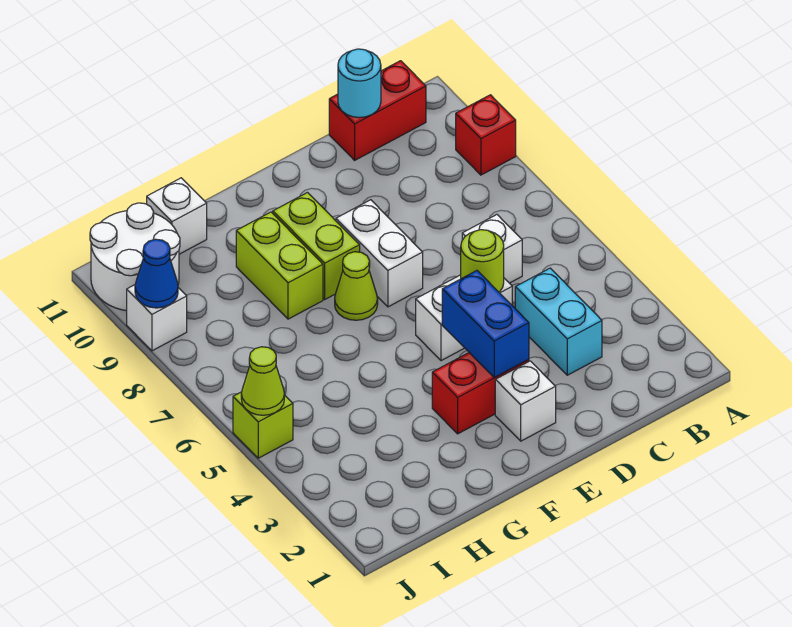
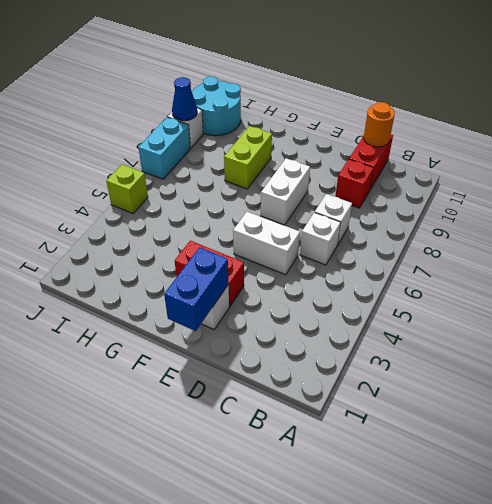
red 1x1 brick [456,95,516,175] -> red 1x1 brick moved to [335,159,374,208]
red 1x2 brick [329,61,426,160] -> red 1x2 brick turned to [349,135,393,190]
cyan 1x2 brick [515,268,602,375] -> cyan 1x2 brick moved to [138,117,190,179]
cyan 1x1 round brick [338,49,381,118] -> orange 1x1 round brick [364,102,395,147]
lime 1x1 round brick [461,230,504,292] -> none
blue 1x2 brick [442,271,529,378] -> blue 1x2 brick moved to [164,247,229,331]
lime 1x1 cone [335,252,378,320] -> none
lime 1x2 brick [273,193,360,299] -> none
white 1x1 brick [147,178,207,254] -> white 1x1 brick moved to [315,194,352,245]
white 2x2 round brick [90,203,180,311] -> cyan 2x2 round brick [192,76,241,136]
lime 1x1 cone [241,347,284,415] -> none

